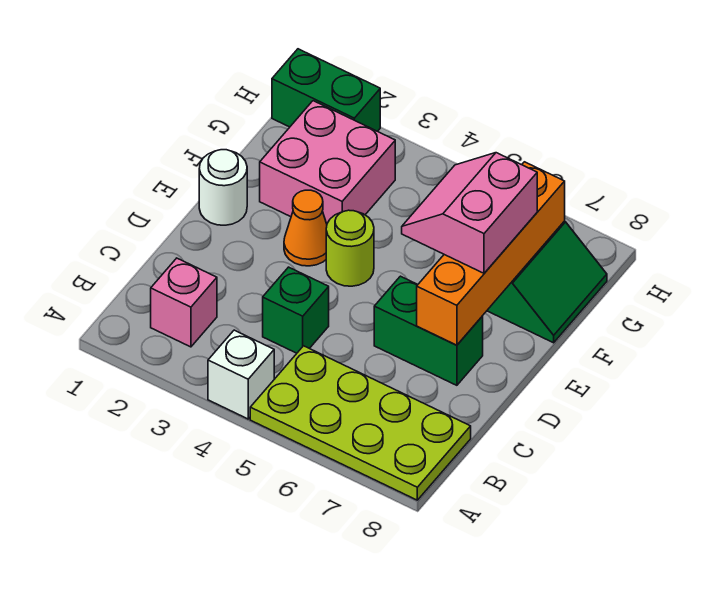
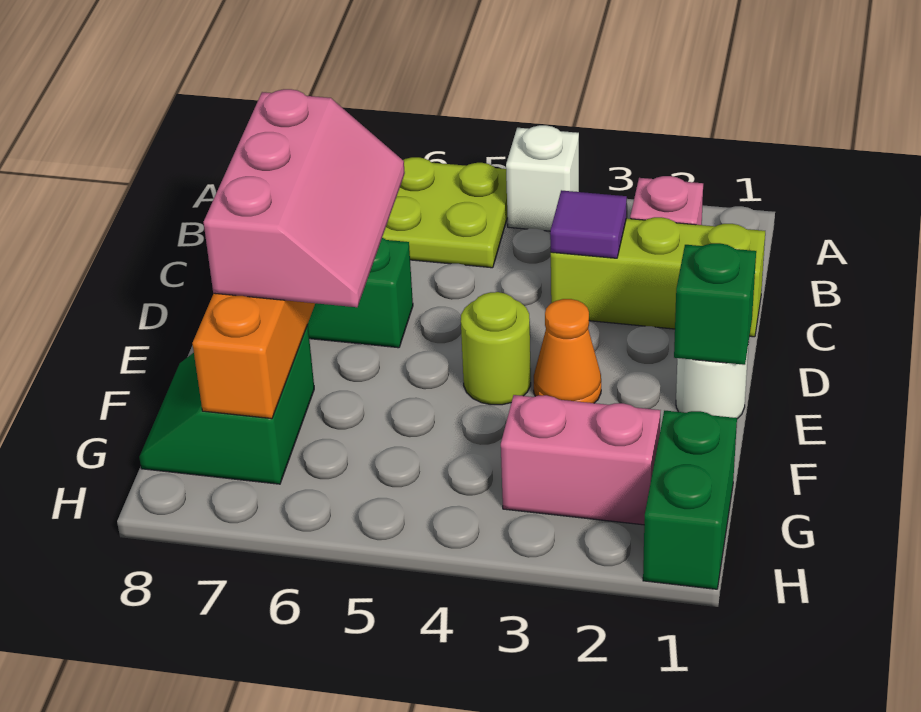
none -> lime 1x3 brick [551,217,765,337]
none -> purple 1x1 tile [550,190,627,258]
green 1x1 brick [263,267,329,353] -> green 1x1 brick moved to [674,243,756,365]
pink 2x2 slope [402,153,537,273] -> pink 2x3 slope [204,89,405,307]
pink 2x2 brick [260,101,395,224] -> pink 1x2 brick [501,395,661,525]
green 1x2 brick [272,49,380,131] -> green 1x2 brick turned to [643,411,737,589]

